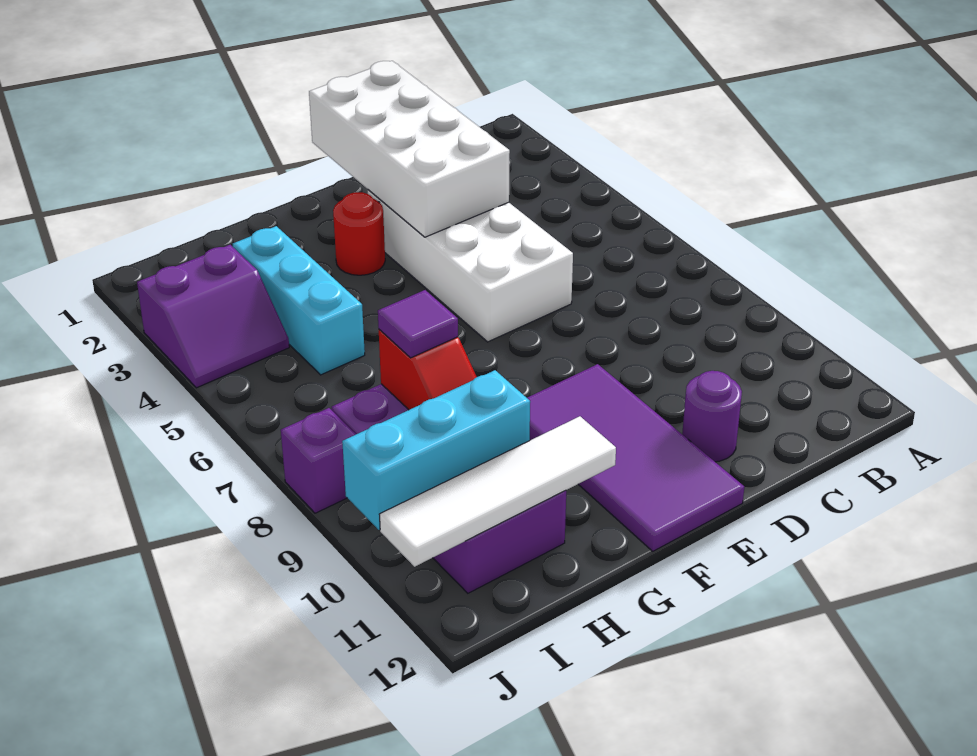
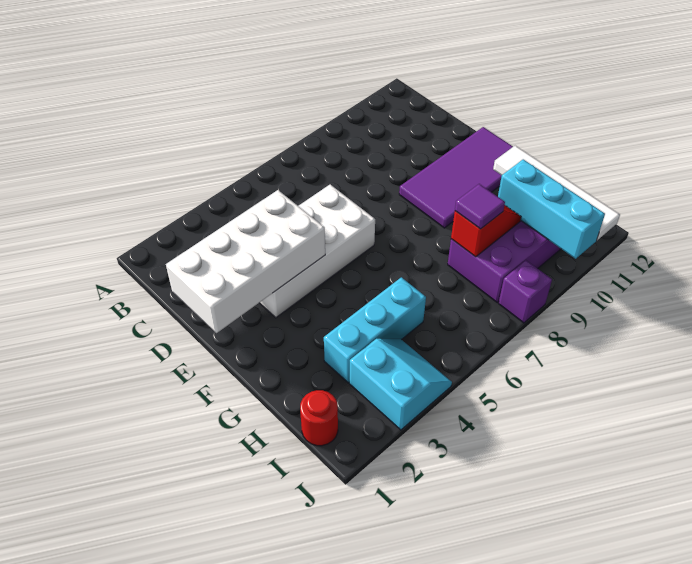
purple 1x1 round brick [682,371,742,462] -> none
red 1x1 round brick [333,192,385,275] -> red 1x1 round brick moved to [300,390,338,446]
purple 2x2 slope [137,245,289,388] -> cyan 2x2 slope [349,339,452,430]

